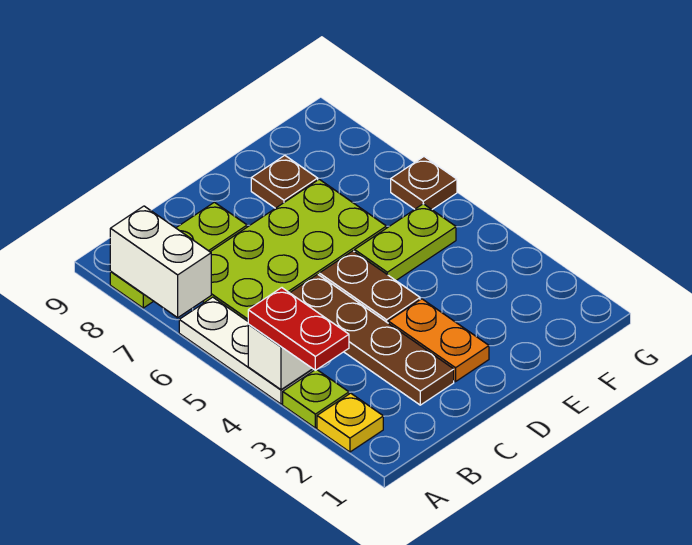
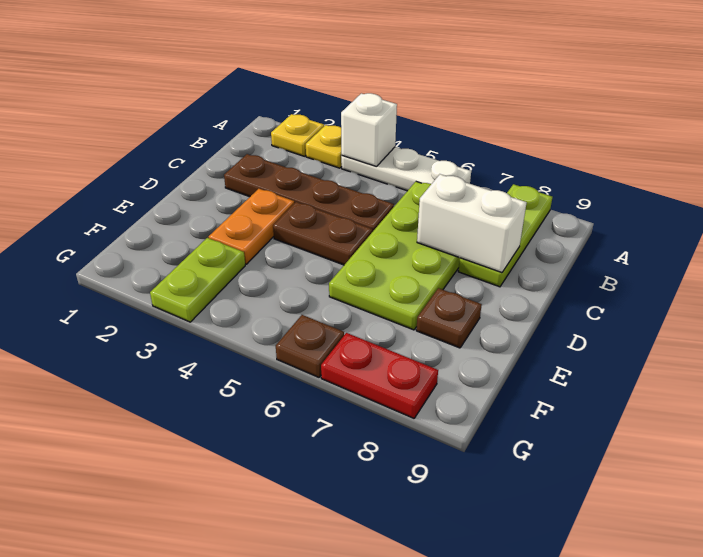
lime 1x1 plate [283,370,349,428] -> yellow 1x1 plate [306,125,342,168]
red 1x2 plate [248,288,349,370] -> red 1x2 plate moved to [321,333,438,418]
white 1x2 brick [110,206,211,318] -> white 1x2 brick moved to [417,174,527,273]
orange 1x2 plate [388,299,489,382] -> orange 1x2 plate turned to [209,189,294,264]
lime 1x2 plate [355,204,456,280] -> lime 1x2 plate moved to [150,238,245,322]

